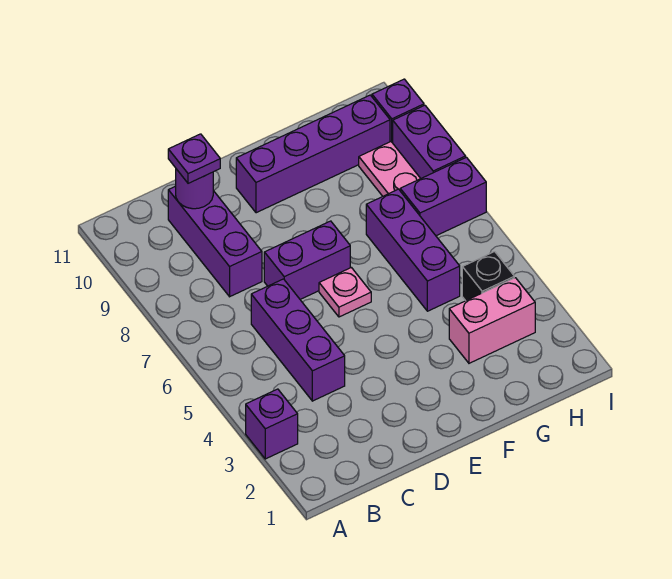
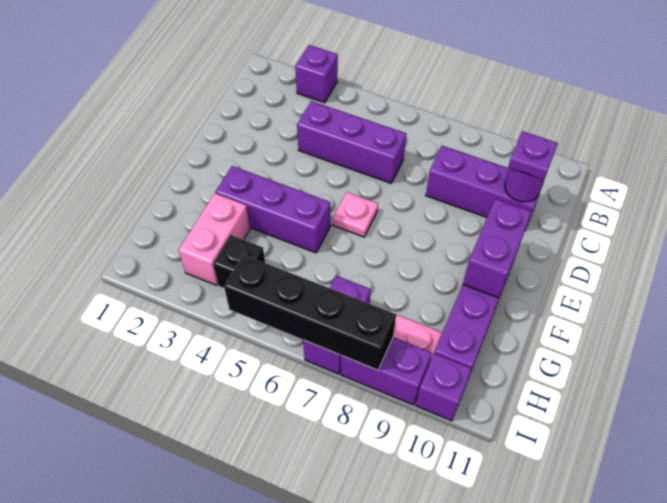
purple 1x2 brick [264,221,350,299] -> purple 1x2 brick moved to [463,199,531,298]
purple 1x3 brick [366,189,460,311] -> purple 1x3 brick moved to [216,166,331,253]
none -> black 1x4 brick [224,255,396,370]

